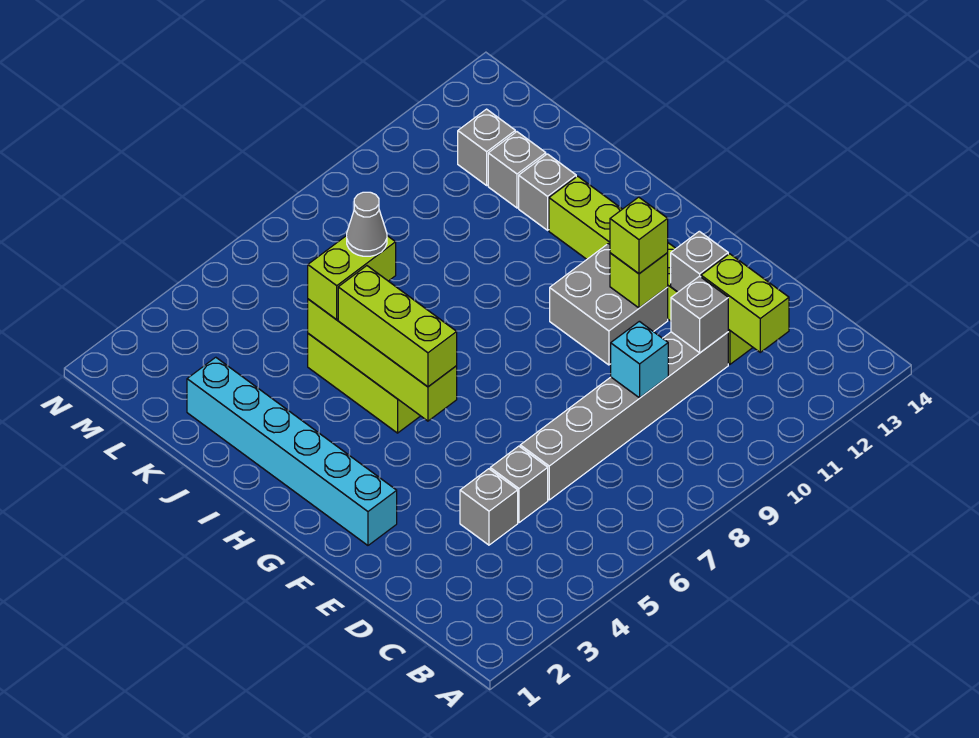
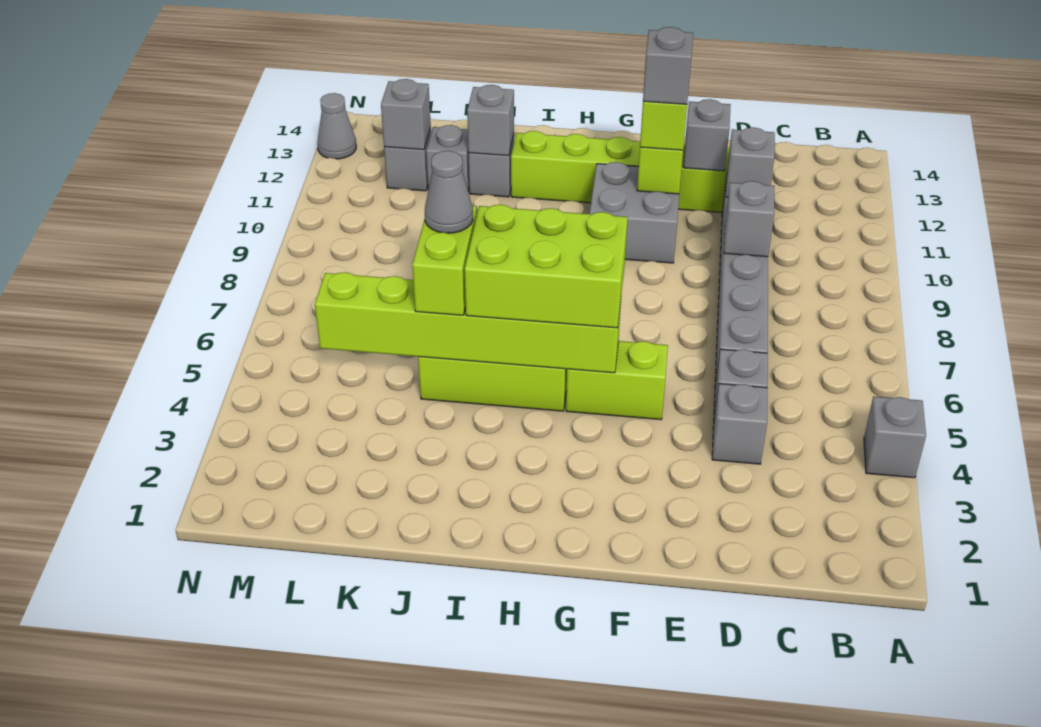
none -> grey 1x1 brick [864,396,926,478]
lime 1x2 brick [701,254,789,352] -> lime 1x2 brick moved to [566,341,668,420]
cyan 1x1 brick [611,321,668,398] -> grey 1x1 brick [724,181,774,257]
cyan 1x6 brick [187,357,397,545] -> none
none -> grey 1x1 brick [643,27,693,104]
lime 1x4 brick [308,299,457,421] -> lime 1x6 brick [315,272,621,373]
lime 1x3 brick [338,266,457,387] -> lime 2x3 brick [465,205,628,328]
none -> grey 1x1 brick [467,85,514,156]
none -> grey 1x1 brick [381,79,431,150]
none -> grey 1x1 cone [317,93,356,159]

